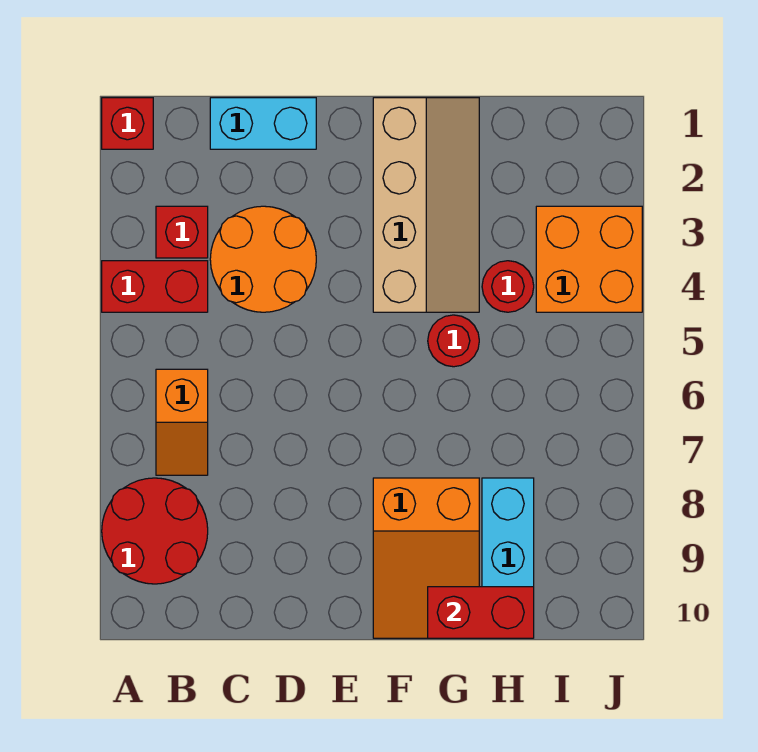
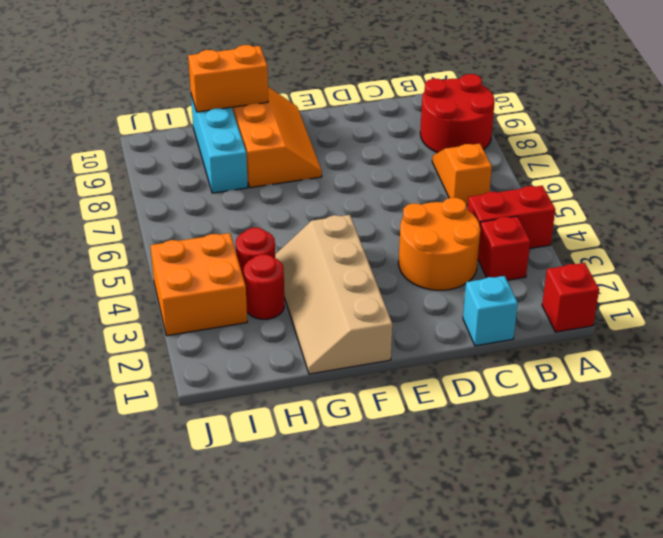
cyan 1x2 brick [210,98,316,149] -> cyan 1x1 brick [463,276,518,346]
orange 2x3 slope [373,478,479,638] -> orange 2x3 slope turned to [232,87,322,188]
red 1x1 round brick [428,315,479,367] -> red 1x1 round brick moved to [244,254,284,319]
red 1x2 brick [428,587,534,638] -> orange 1x2 brick [188,45,268,112]

